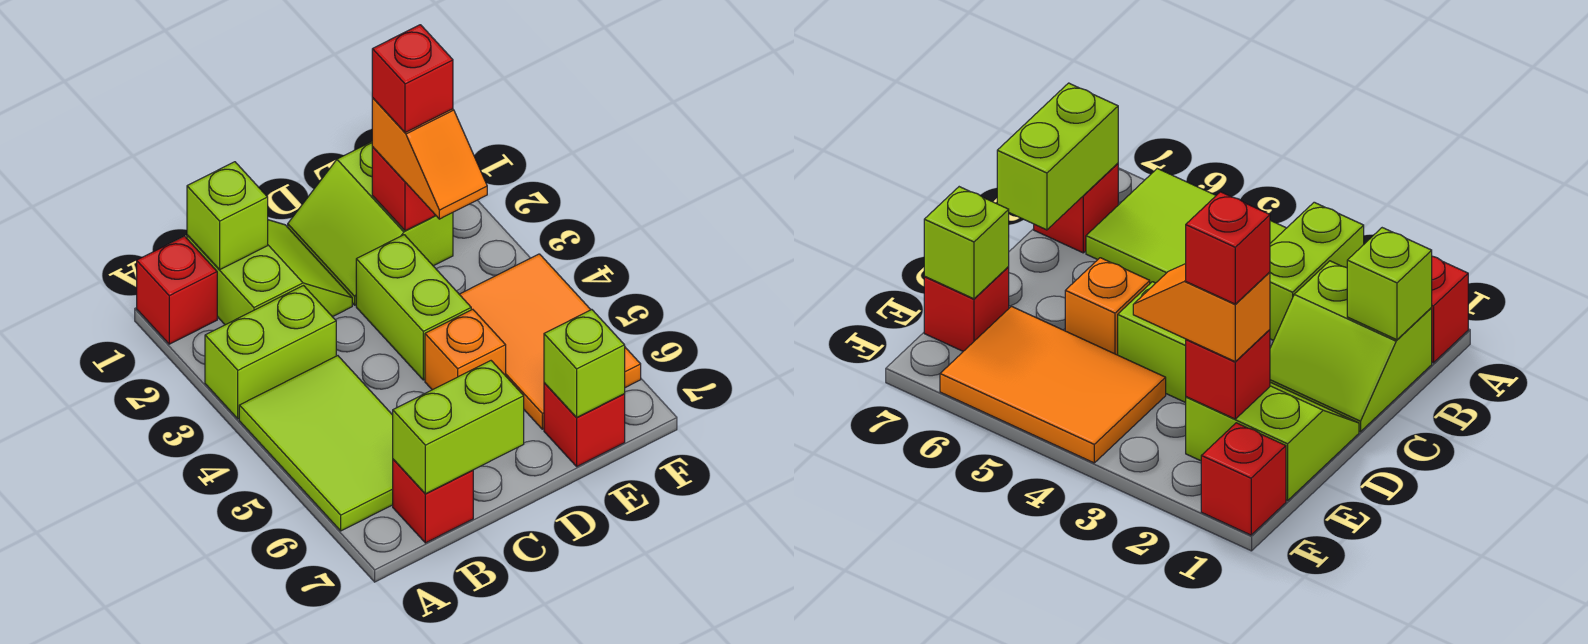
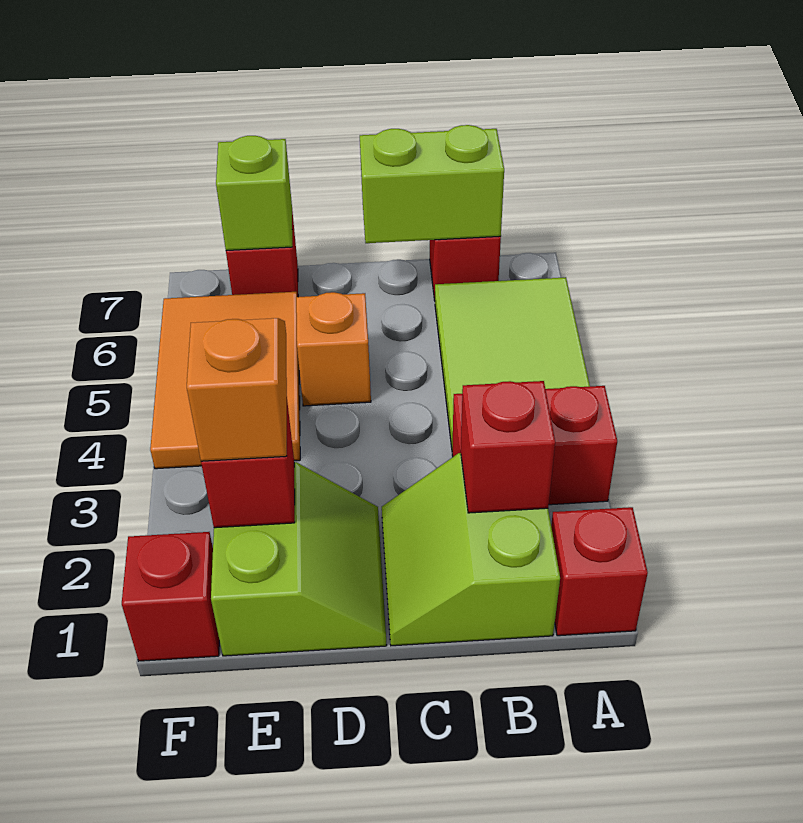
lime 1x2 brick [205,286,336,419] -> red 1x2 brick [452,386,617,505]
lime 1x1 brick [187,162,268,269] -> none
lime 1x2 brick [356,235,471,380] -> none
red 1x1 brick [372,25,453,133] -> red 1x1 brick moved to [461,381,555,513]

